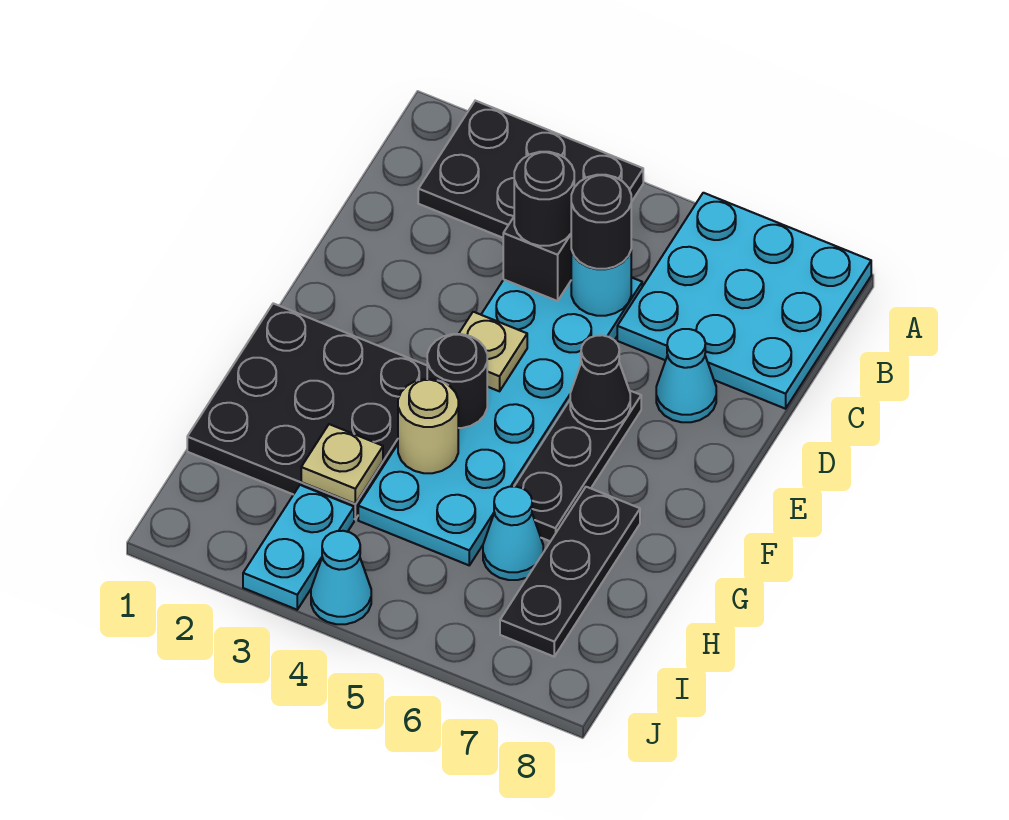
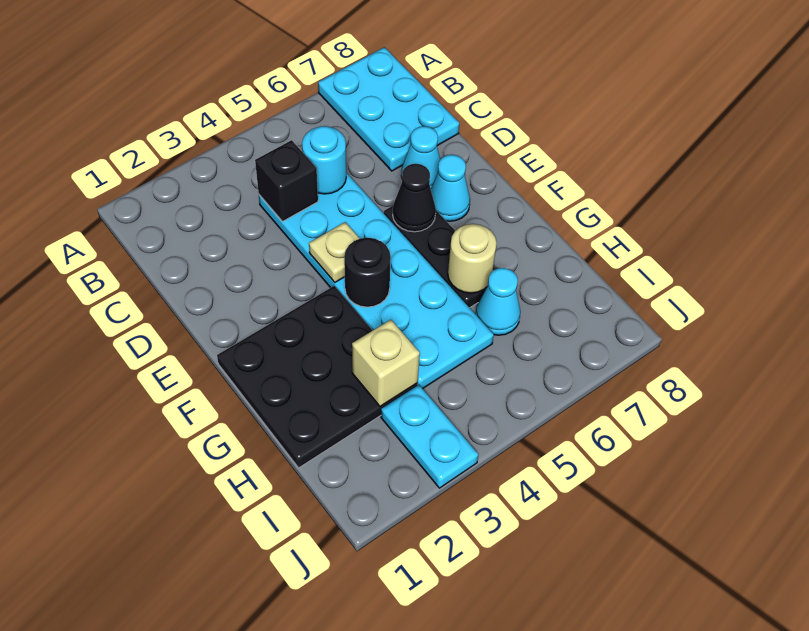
black 2x3 plate [418,101,643,238] -> none
cyan 3x3 plate [617,193,871,409] -> cyan 2x3 plate [318,47,459,171]
black 1x1 round brick [514,152,574,246] -> none
black 1x1 round brick [571,175,631,269] -> none
tan 1x1 round brick [398,379,458,473] -> tan 1x1 round brick moved to [448,224,497,293]
black 1x3 plate [500,487,640,656] -> none
tan 1x1 plate [301,424,383,504] -> tan 1x1 brick [352,320,420,406]
cyan 1x1 cone [311,531,371,624] -> cyan 1x1 cone moved to [431,155,470,221]

